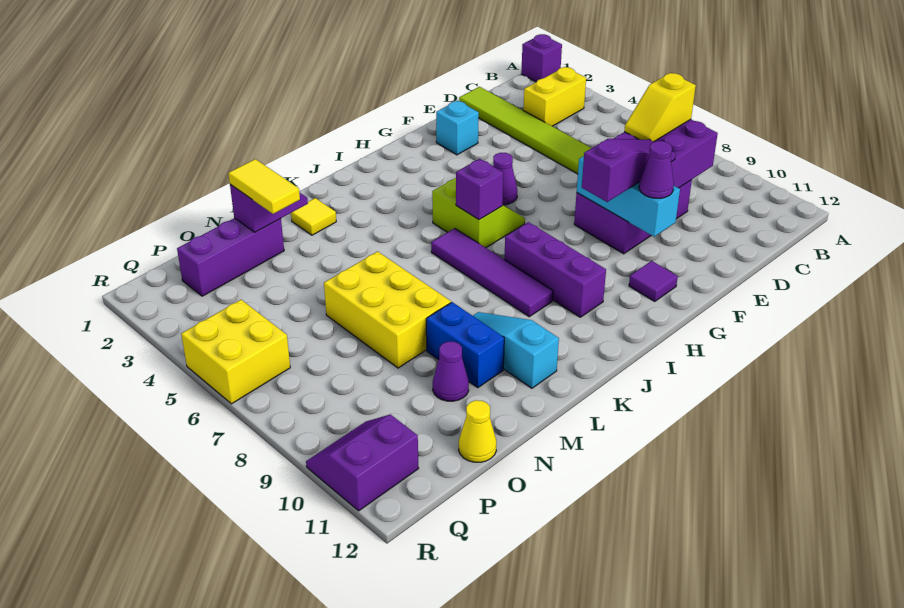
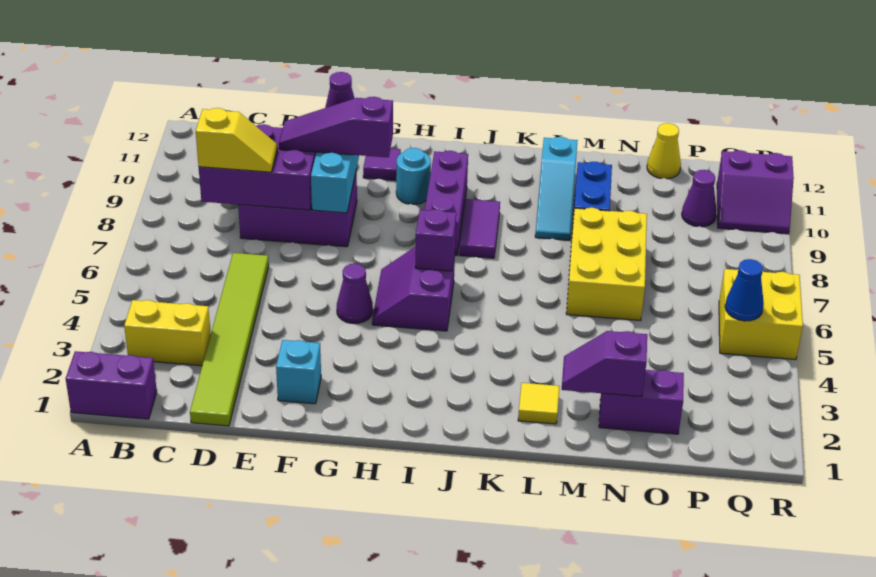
purple 1x1 brick [521,34,562,82] -> purple 1x2 brick [66,351,157,419]
lime 2x2 slope [432,178,525,248] -> purple 2x2 slope [372,247,455,331]
none -> cyan 1x1 round brick [396,148,431,204]
purple 1x4 tile [431,228,553,317] -> purple 1x2 tile [459,199,500,258]
purple 1x3 brick [177,218,284,296] -> purple 1x2 brick [599,370,684,434]
yellow 1x2 tile [228,159,300,214] -> none
purple 1x1 cone [433,342,469,401] -> purple 1x1 cone moved to [682,170,717,227]
none -> blue 1x1 cone [725,259,764,321]

